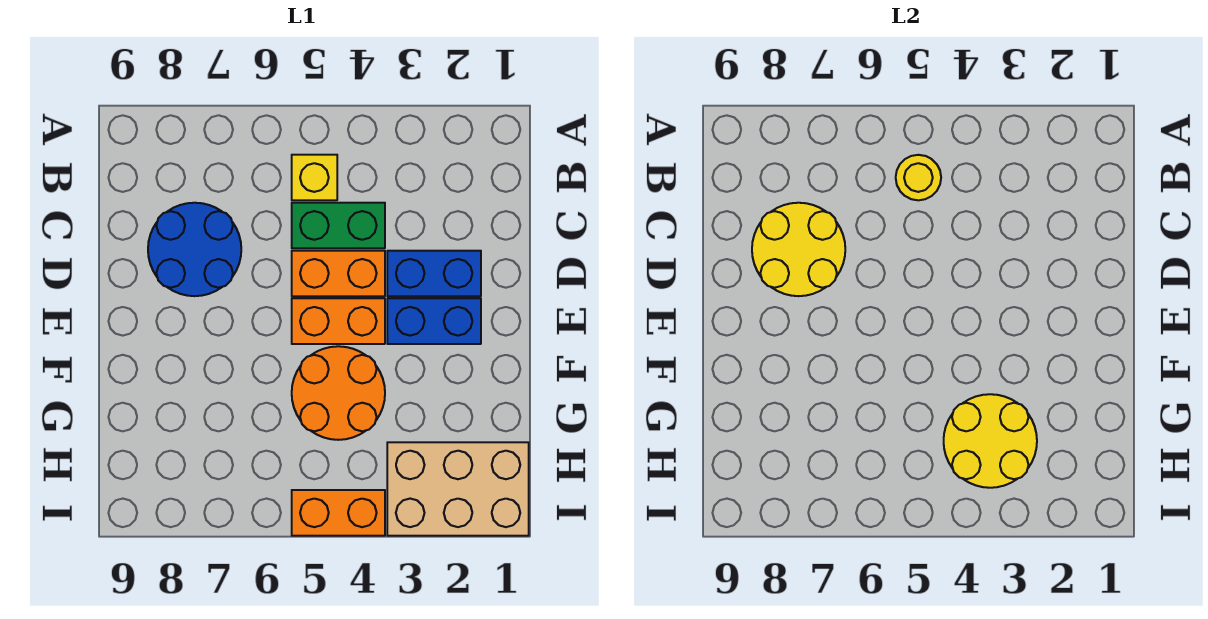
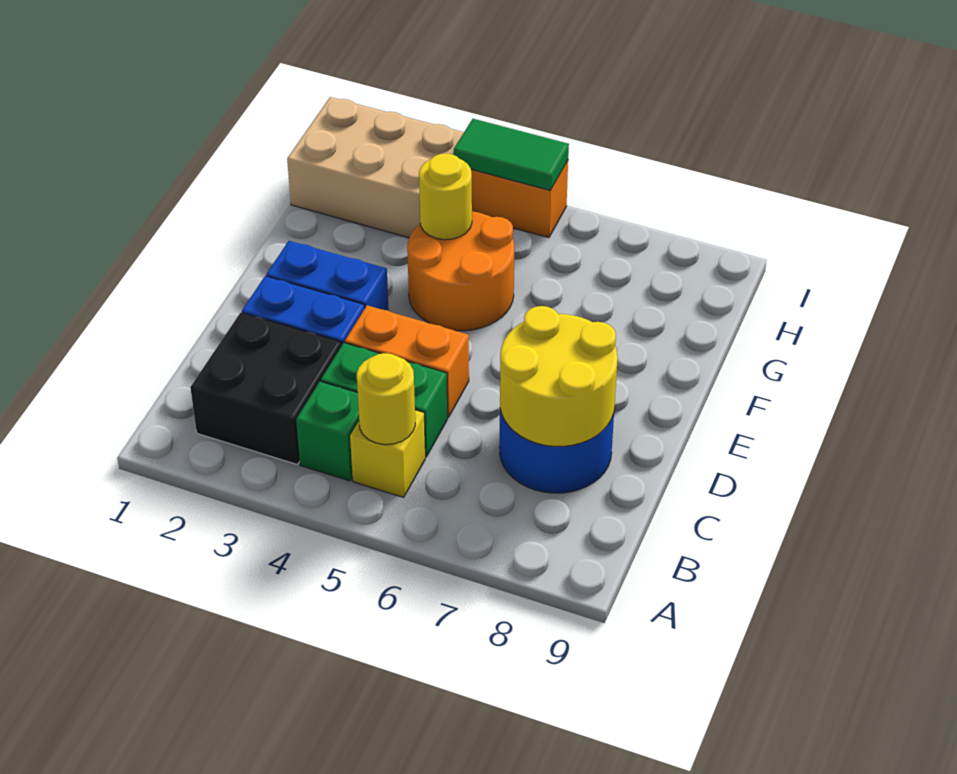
none -> black 2x2 brick [190,313,341,465]
none -> green 1x1 brick [296,381,359,481]
orange 1x2 brick [292,298,385,344] -> none
yellow 2x2 round brick [944,394,1037,488] -> yellow 1x1 round brick [419,153,472,240]
none -> green 1x2 tile [454,119,569,190]

